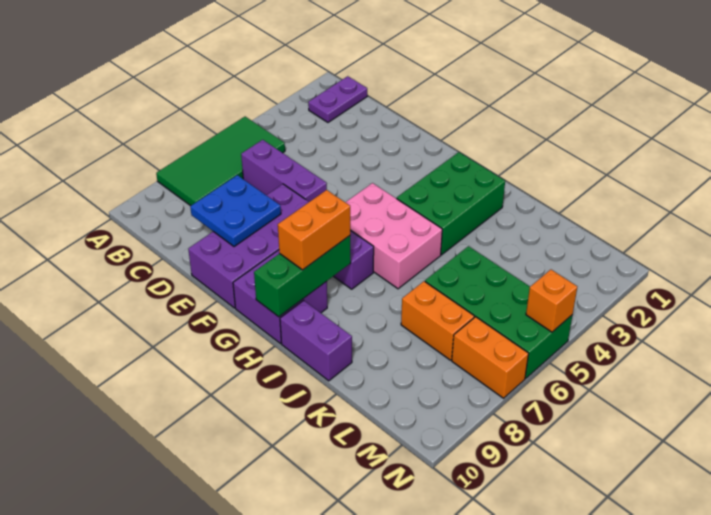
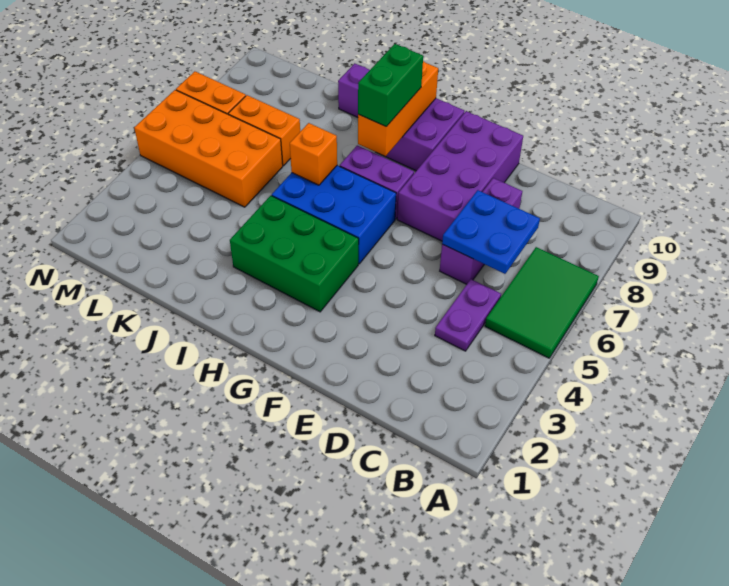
green 2x4 tile [156,117,285,206] -> green 2x3 tile [485,247,599,358]
purple 1x2 plate [308,76,367,122] -> purple 1x2 plate moved to [435,279,501,351]
purple 1x3 brick [241,140,327,202] -> purple 1x3 brick turned to [440,178,522,284]
blue 2x2 plate [190,175,281,247] -> blue 2x2 plate moved to [442,190,540,274]
pink 2x3 brick [345,183,442,289] -> blue 2x3 brick [272,165,396,264]
green 2x3 brick [396,152,505,255] -> green 2x3 brick turned to [230,196,359,312]
green 1x3 brick [254,236,351,317] -> orange 1x3 brick [358,61,438,156]
orange 1x2 brick [278,190,350,270] -> green 1x2 brick [358,44,423,127]
green 2x4 brick [425,246,572,378] -> orange 2x4 brick [134,90,283,207]
orange 1x1 brick [526,270,577,332] -> orange 1x1 brick moved to [290,123,337,185]

